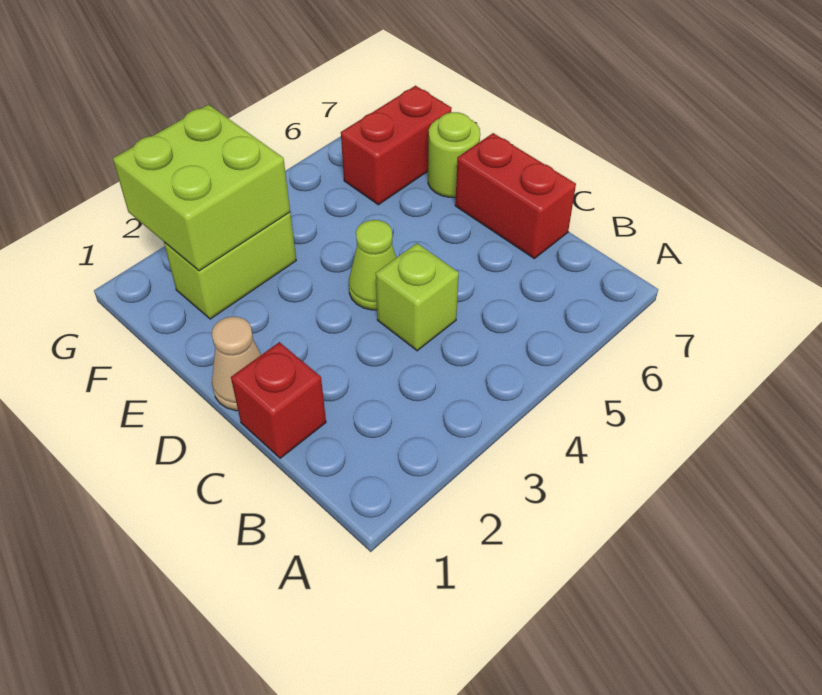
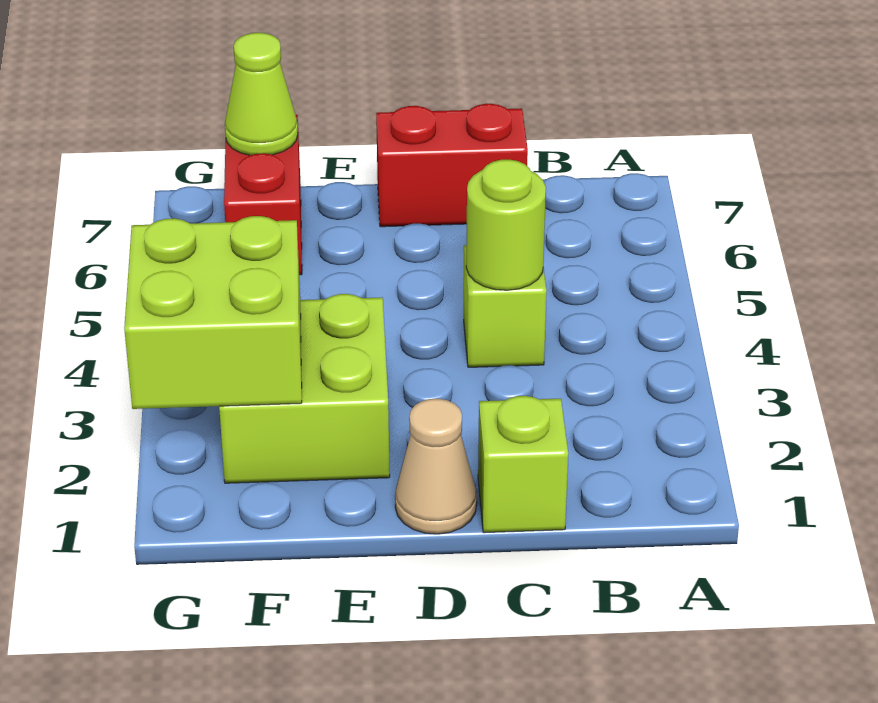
red 1x1 brick [231,342,326,458] -> lime 1x1 brick [478,396,568,533]
lime 1x1 cone [349,220,396,310] -> lime 1x1 cone moved to [225,33,298,155]
lime 1x1 round brick [428,112,480,197] -> lime 1x1 round brick moved to [466,160,546,290]
lime 1x2 brick [164,212,296,319] -> lime 2x2 brick [219,294,390,483]

